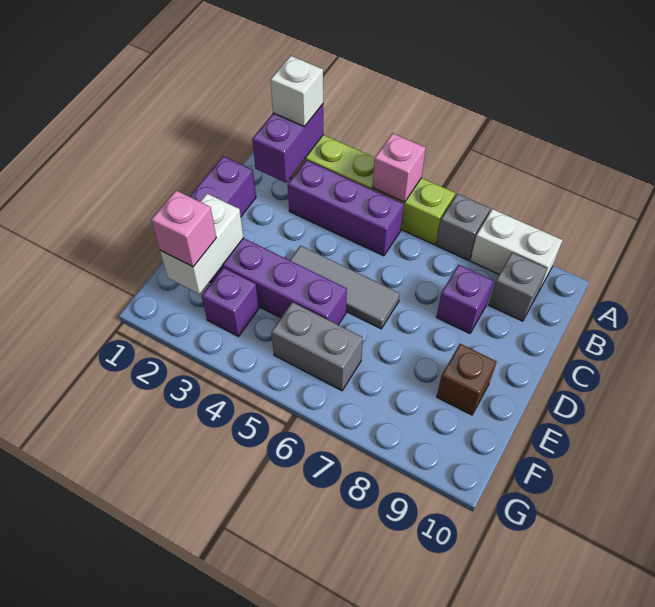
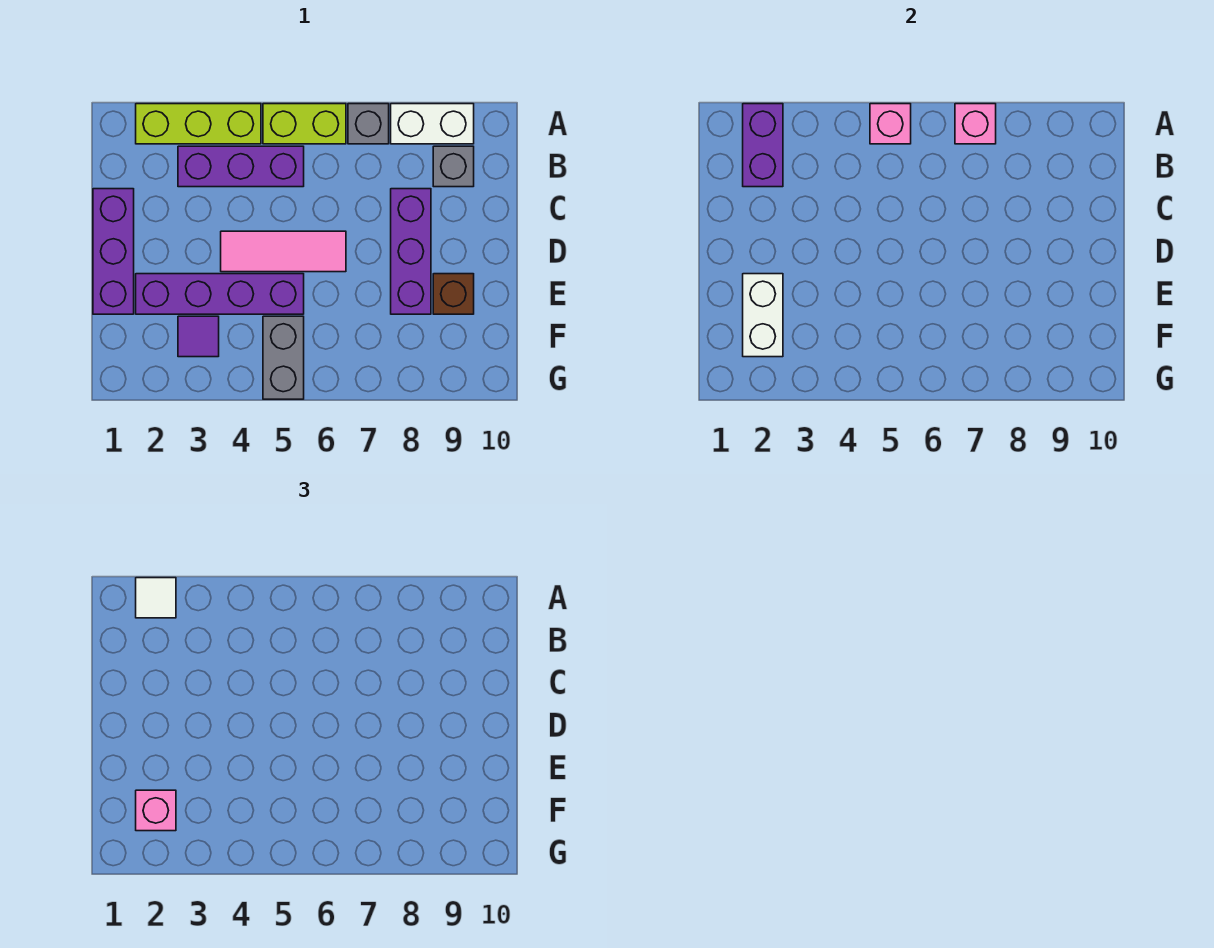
white 1x1 brick [271,56,323,127] -> white 1x1 tile [136,578,176,618]
none -> pink 1x1 brick [955,104,996,144]
purple 1x1 brick [436,265,493,333] -> purple 1x3 brick [391,189,431,314]
grey 1x3 tile [290,246,400,329] -> pink 1x3 tile [221,231,346,272]
purple 1x1 brick [202,267,259,336] -> purple 1x1 tile [178,316,219,357]
grey 1x2 brick [271,302,363,391] -> grey 1x2 brick turned to [263,316,304,399]

